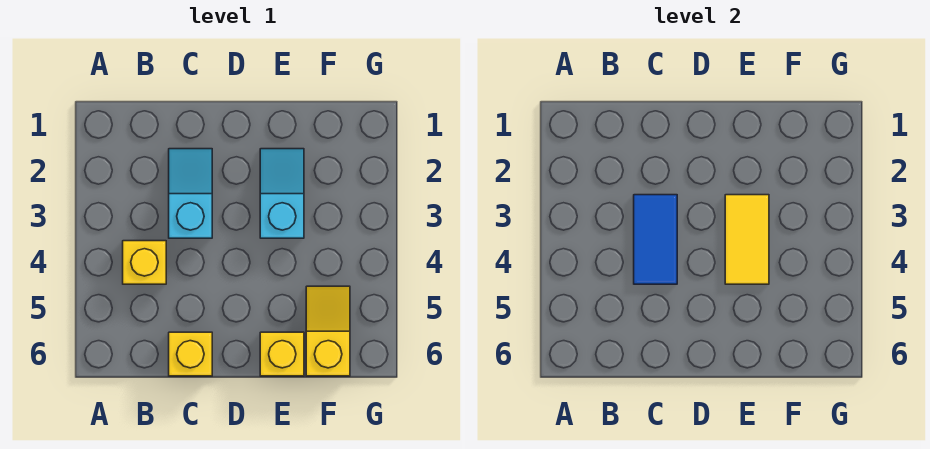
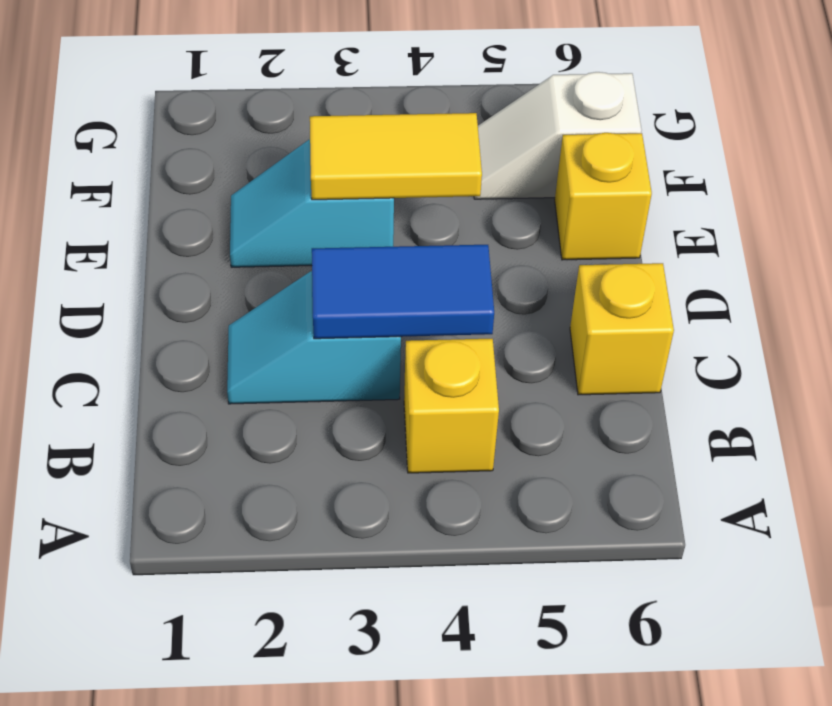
yellow 1x2 slope [306,286,350,376] -> white 1x2 slope [474,72,642,199]

